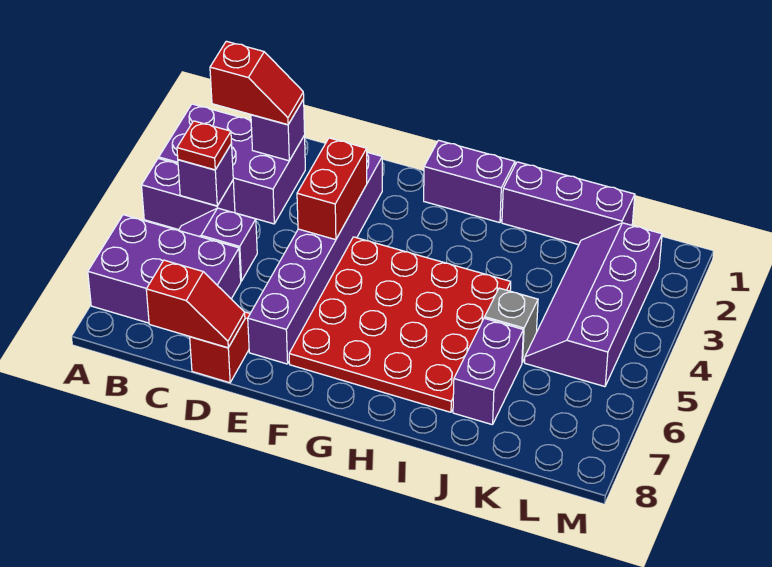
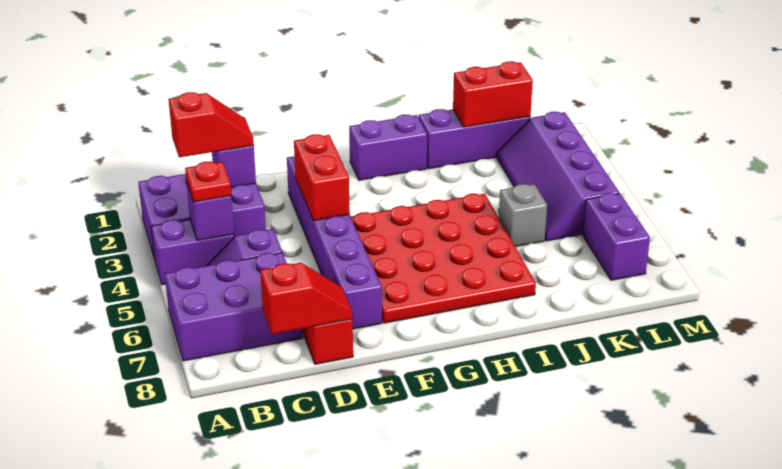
none -> red 1x2 brick [453,61,533,127]
purple 1x2 brick [453,318,523,425] -> purple 1x2 brick moved to [583,193,650,280]

